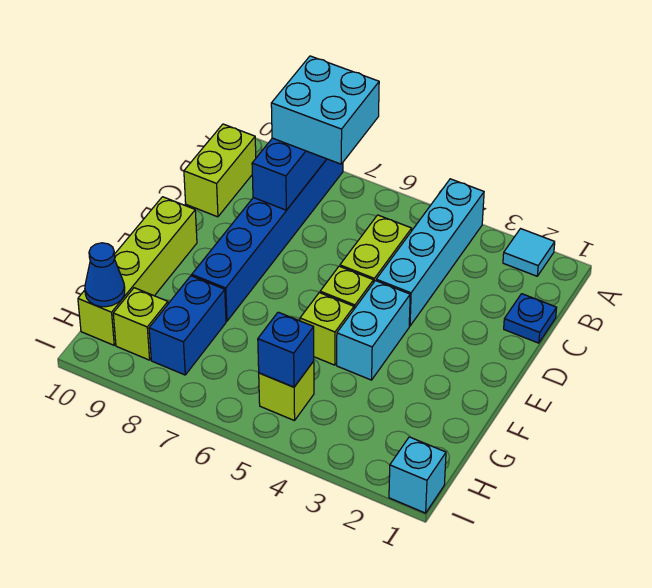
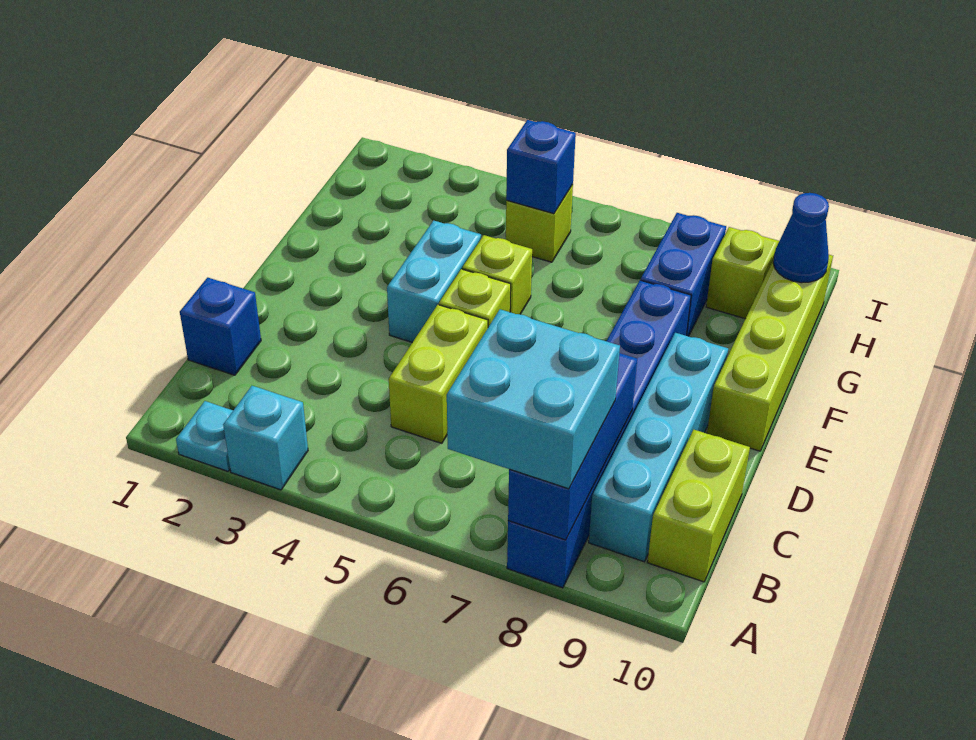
cyan 1x1 tile [503,229,555,276] -> cyan 1x1 plate [176,401,233,471]
cyan 1x4 brick [376,179,484,326] -> cyan 1x4 brick moved to [589,333,728,562]
blue 1x1 plate [504,294,557,343] -> blue 1x1 brick [180,278,261,375]
cyan 1x1 brick [389,437,446,513] -> cyan 1x1 brick moved to [223,386,308,490]

